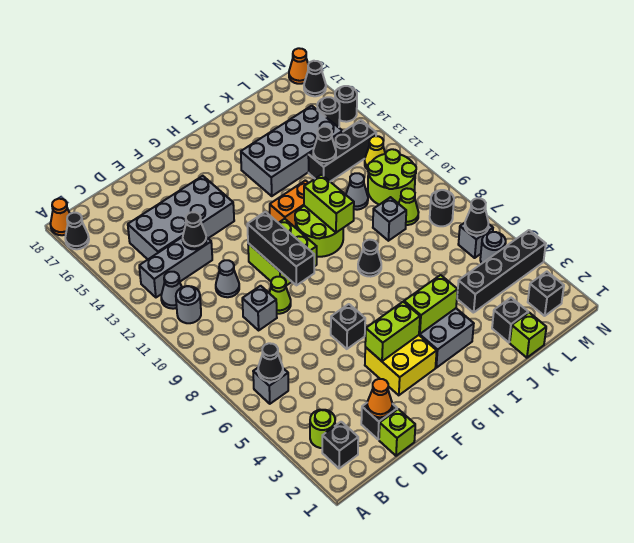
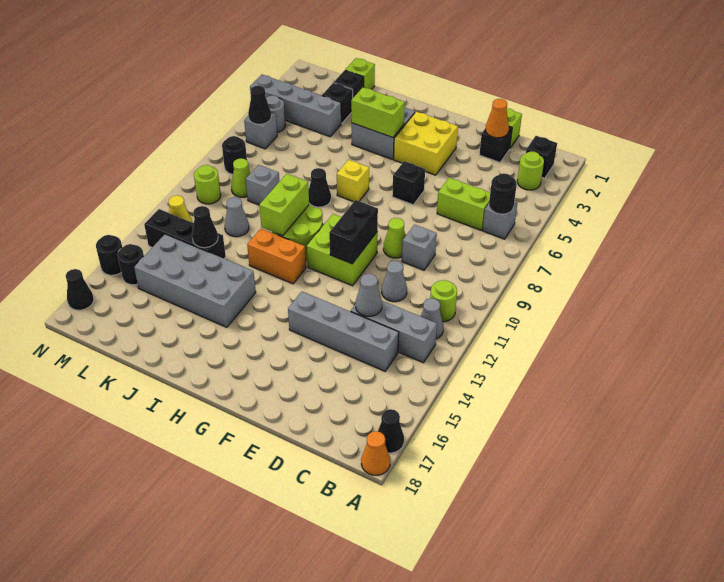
black 1x1 cone [258,343,283,382] -> black 1x1 round brick [489,173,517,214]
grey 1x1 round brick [176,286,201,323] -> lime 1x1 round brick [430,280,457,322]
grey 2x4 brick [128,176,234,259] -> grey 1x4 brick [288,291,399,371]
black 1x1 cone [183,212,207,249] -> grey 1x1 cone [356,274,382,316]
lime 1x2 brick [365,302,420,361] -> lime 1x2 brick moved to [437,178,490,230]
black 1x3 brick [247,212,314,285] -> black 1x2 brick [329,200,378,264]
none -> yellow 1x1 brick [337,160,369,202]
black 1x4 brick [457,230,546,313] -> grey 1x4 brick [250,75,341,137]
lime 2x2 round brick [368,149,416,205] -> lime 1x1 round brick [194,165,221,204]
black 1x1 brick [528,272,564,316] -> black 1x1 brick moved to [322,83,353,123]
orange 1x1 cone [289,48,308,84] -> none

